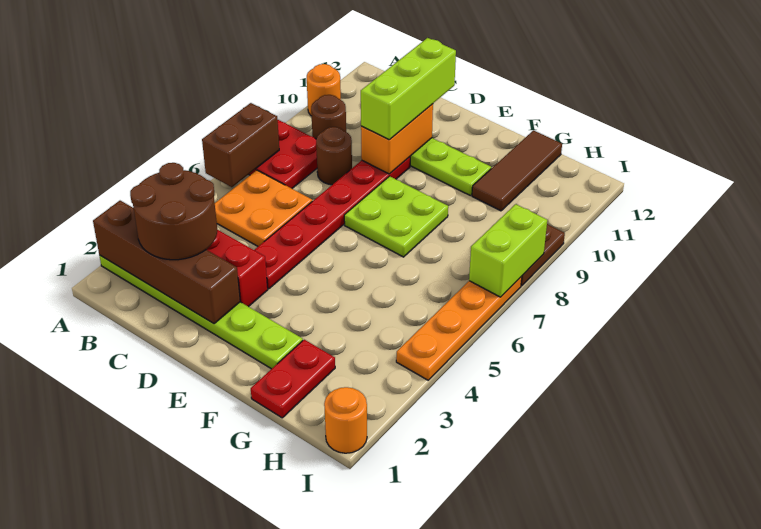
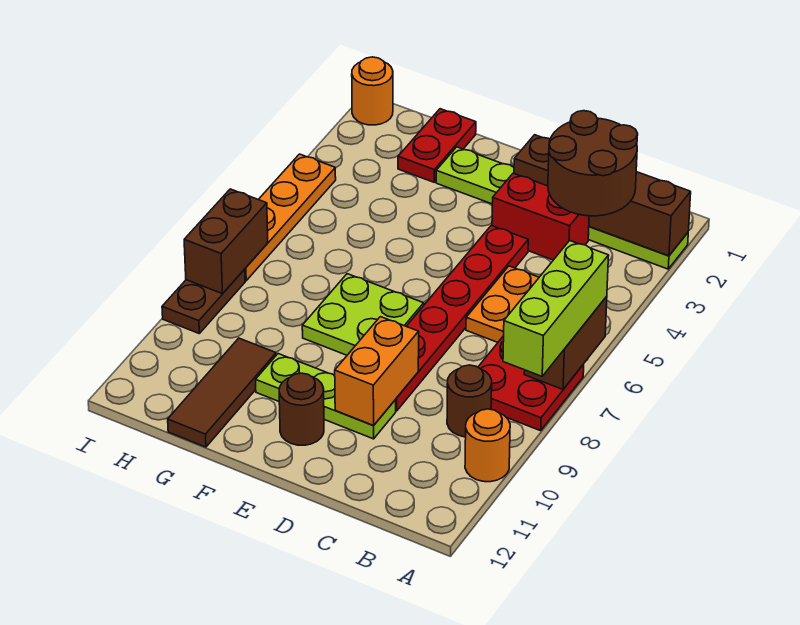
brown 1x1 round brick [316,127,352,185] -> brown 1x1 round brick moved to [279,373,324,445]
lime 1x3 brick [361,38,456,140] -> lime 1x3 brick moved to [503,241,609,376]
lime 1x2 brick [469,204,547,297] -> brown 1x2 brick [184,189,268,294]

